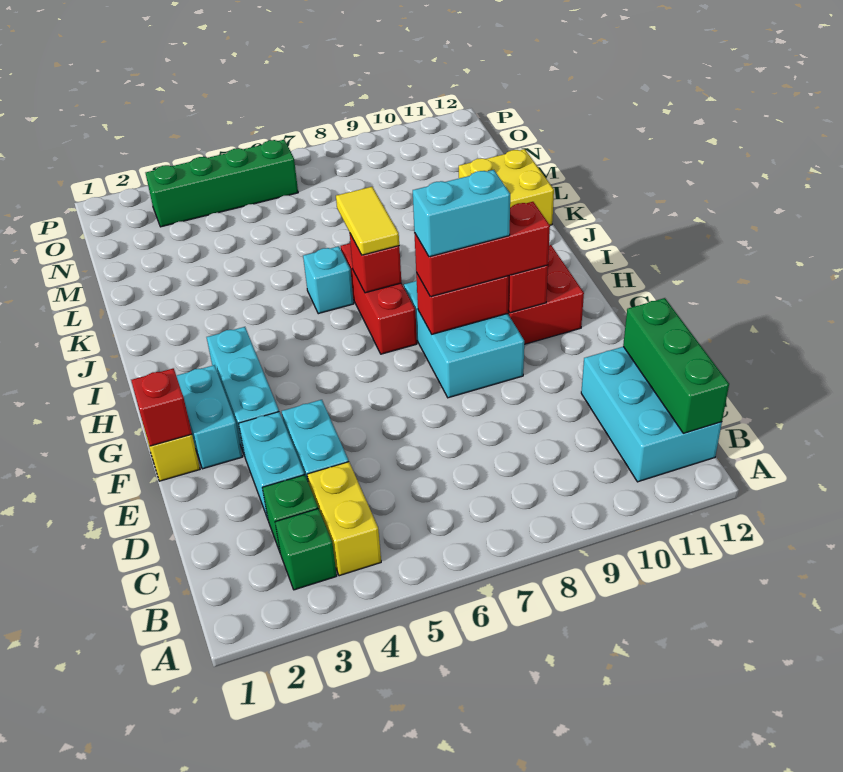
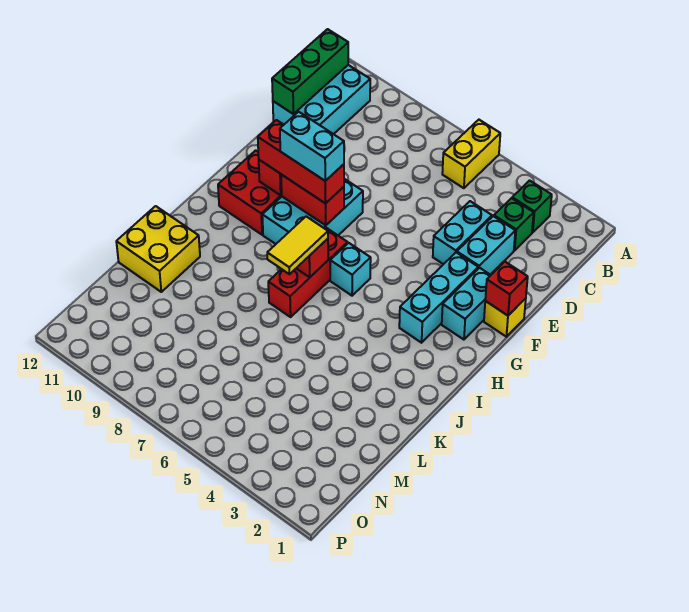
yellow 1x2 brick [307,462,381,576] -> yellow 1x2 brick moved to [442,120,500,188]
cyan 1x1 brick [303,246,354,314] -> cyan 1x1 brick moved to [330,243,371,296]
green 1x4 brick [146,140,298,227] -> none

